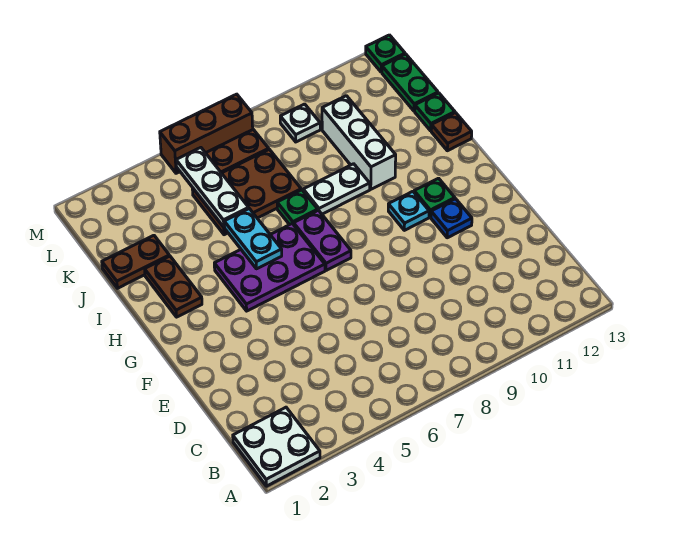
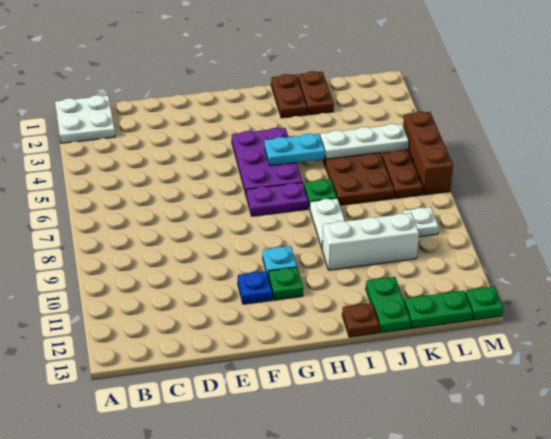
brown 1x2 plate [145,256,202,317] -> brown 1x2 plate turned to [271,74,307,118]
green 1x1 plate [415,93,455,131] -> green 1x2 plate [366,277,411,333]

